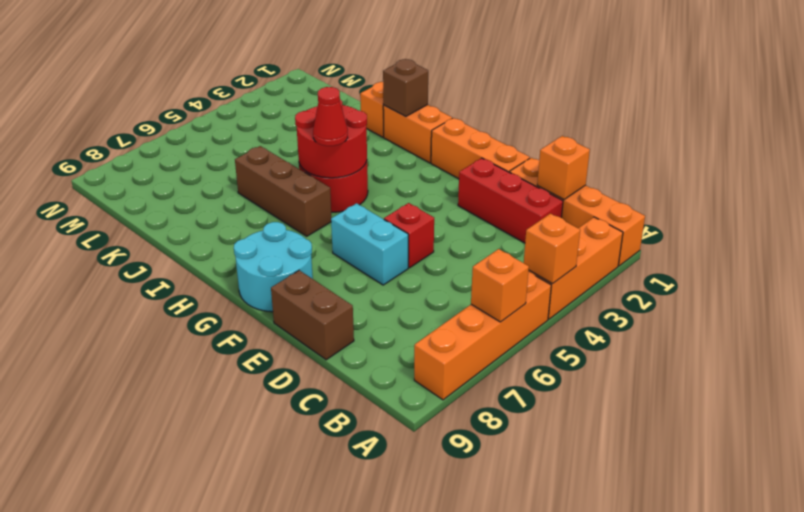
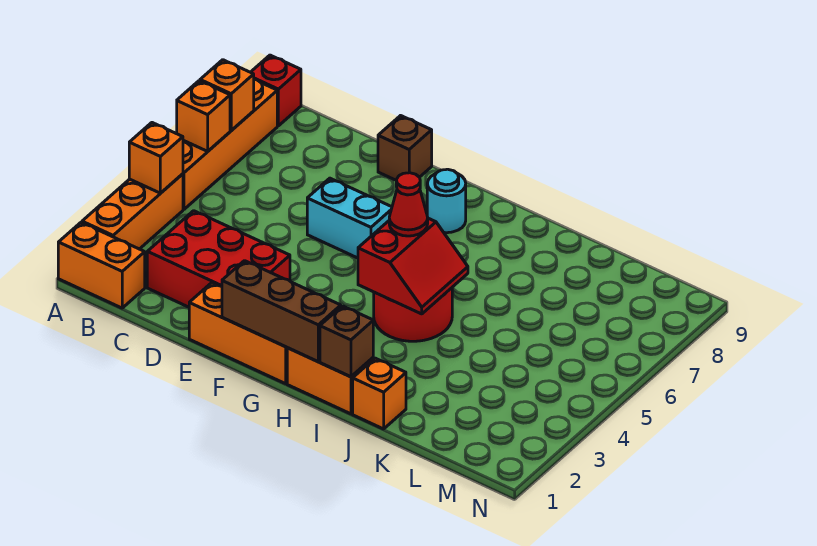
orange 1x4 brick [509,158,645,266] -> orange 1x2 brick [58,222,145,308]
orange 1x1 brick [537,136,590,199] -> orange 1x1 brick moved to [200,60,254,130]
red 1x3 brick [458,158,563,243] -> red 2x3 brick [147,211,290,307]
brown 1x2 brick [271,270,354,360] -> brown 1x1 brick [378,116,432,180]
red 1x1 brick [384,203,434,268] -> red 1x1 brick moved to [251,55,301,126]
cyan 2x2 round brick [234,222,313,312] -> cyan 1x1 round brick [427,169,466,233]
red 2x2 round brick [295,100,367,178] -> red 2x2 slope [358,218,468,314]
brown 1x3 brick [235,146,332,236] -> brown 1x3 brick moved to [222,261,341,362]

